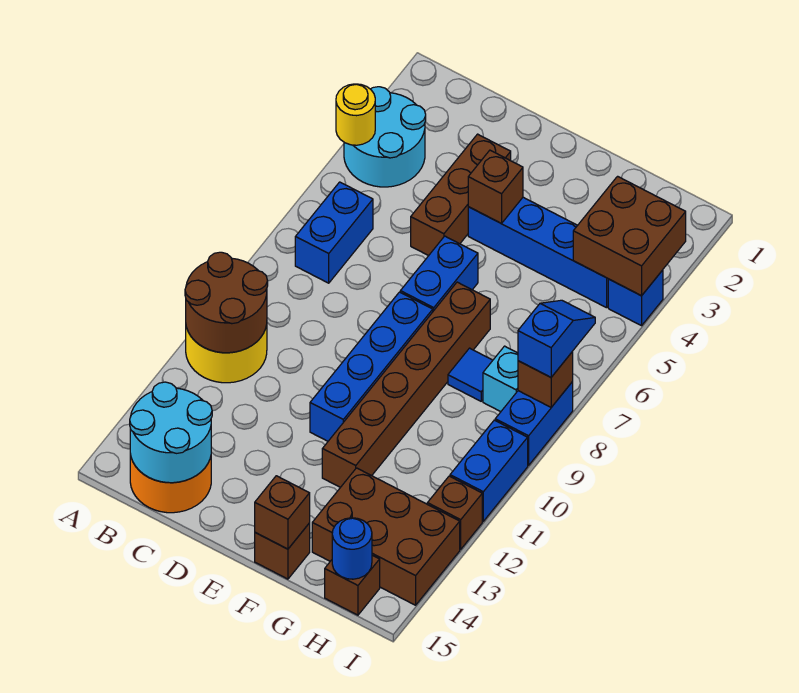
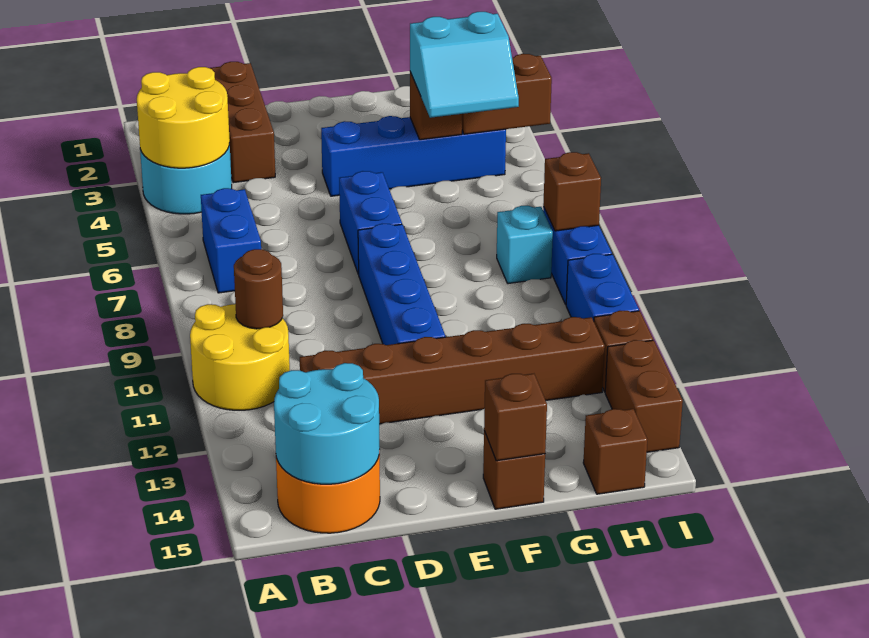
yellow 1x1 round brick [336,84,375,145] -> yellow 2x2 round brick [137,67,230,168]
brown 2x2 round brick [185,252,268,353] -> brown 1x1 round brick [234,249,283,329]
brown 1x3 brick [411,134,511,256] -> brown 1x3 brick moved to [210,62,275,183]
brown 1x1 brick [468,150,523,223] -> brown 1x1 brick moved to [410,72,462,140]
brown 1x6 brick [322,282,490,487] -> brown 1x6 brick turned to [300,317,605,424]
none -> cyan 2x2 slope [410,12,519,118]
blue 1x1 tile [448,348,493,401] -> none
brown 2x3 brick [312,468,460,605] -> brown 1x2 brick [605,340,683,452]
brown 2x2 brick [573,176,686,296] -> brown 1x2 brick [462,54,552,134]
blue 1x1 round brick [332,518,372,579] -> none
blue 1x1 brick [608,270,663,326] -> none
blue 1x2 slope [518,300,595,377] -> none

